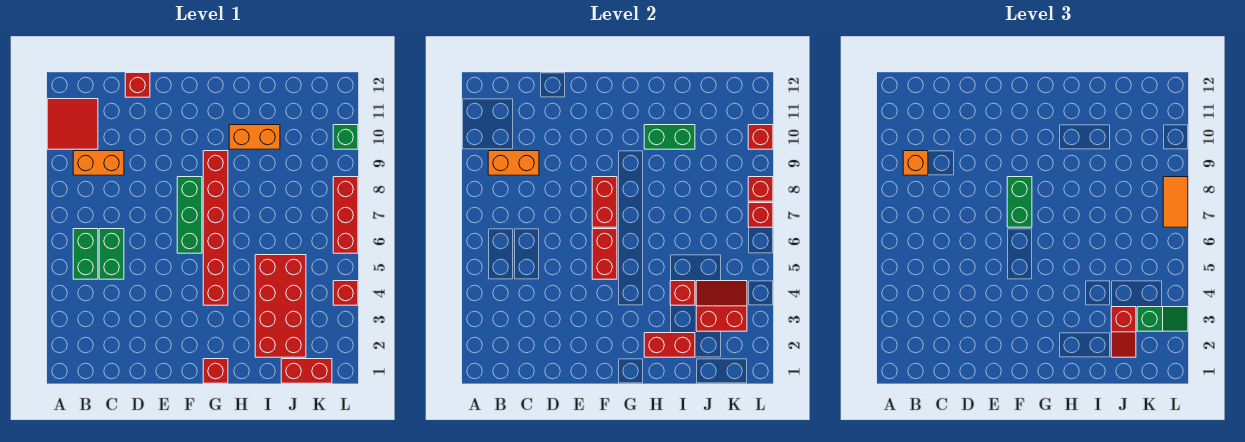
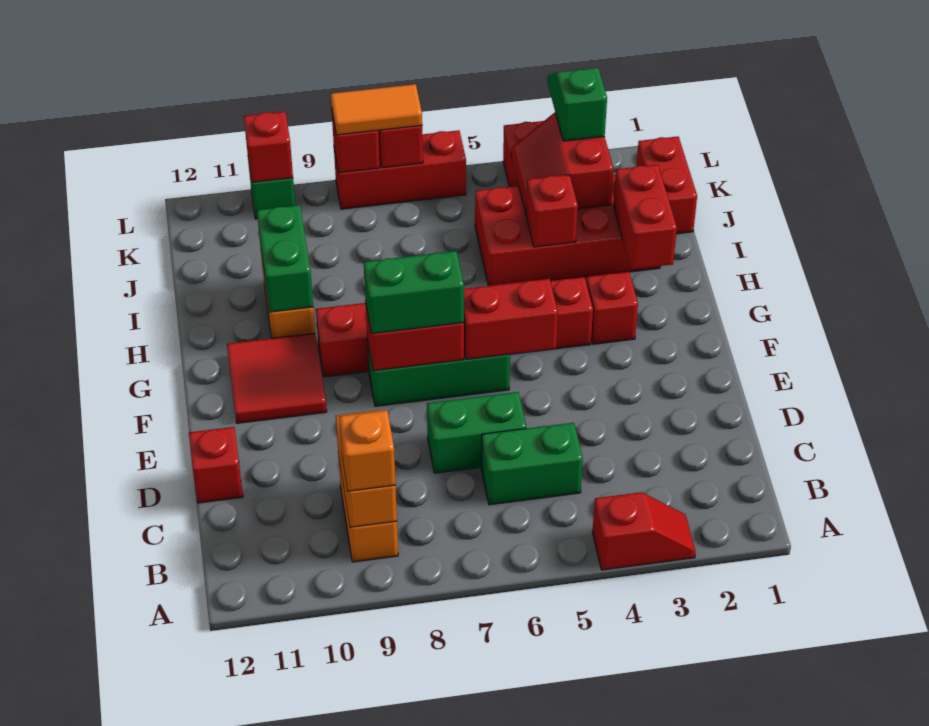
red 2x2 tile [47,99,98,149] -> red 2x2 tile moved to [227,333,327,423]
green 1x2 brick [73,229,98,279] -> green 1x2 brick moved to [427,392,526,473]
red 1x1 brick [203,359,228,383] -> red 1x1 brick moved to [586,272,638,344]
red 1x2 slope [1111,307,1136,357] -> red 1x2 slope moved to [592,492,696,570]

